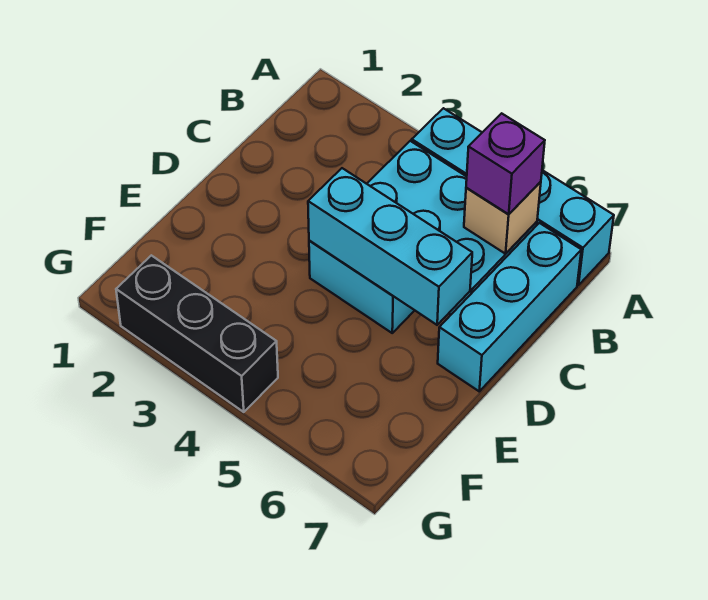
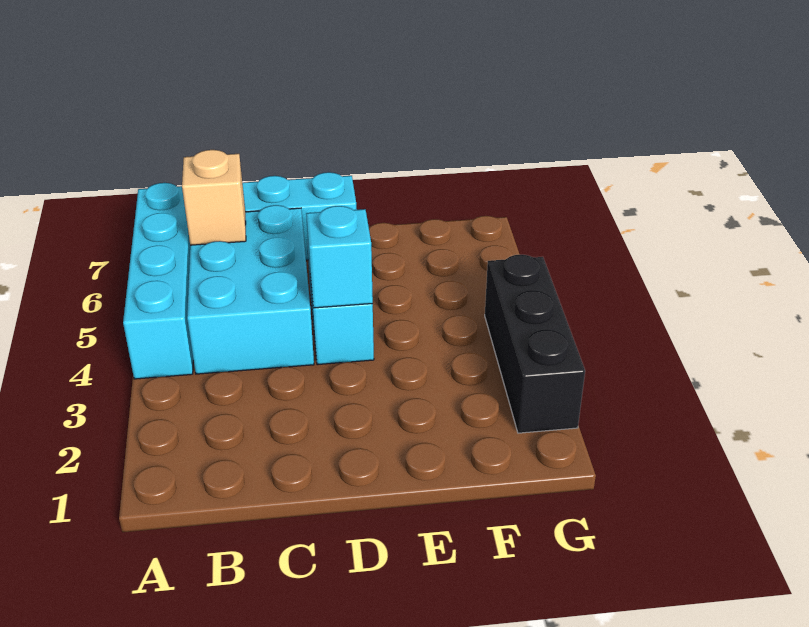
purple 1x1 brick [466,113,545,214] -> none
cyan 1x3 brick [308,168,472,325] -> cyan 1x1 brick [306,206,373,308]

